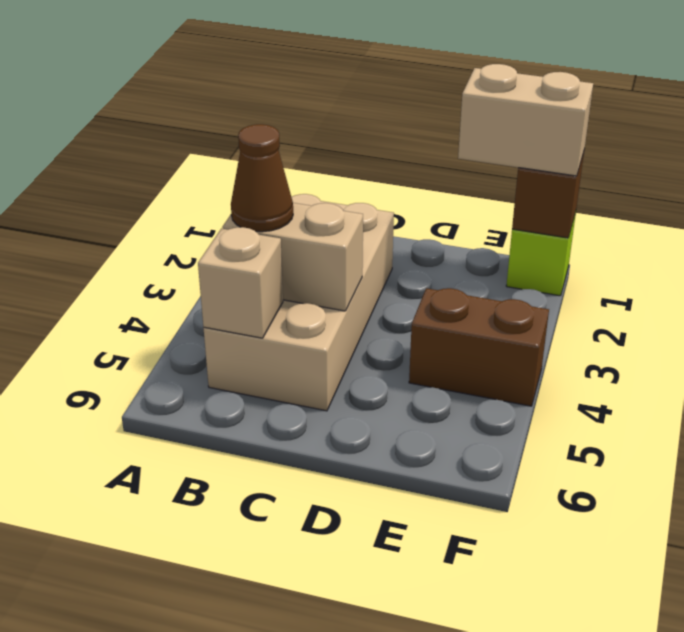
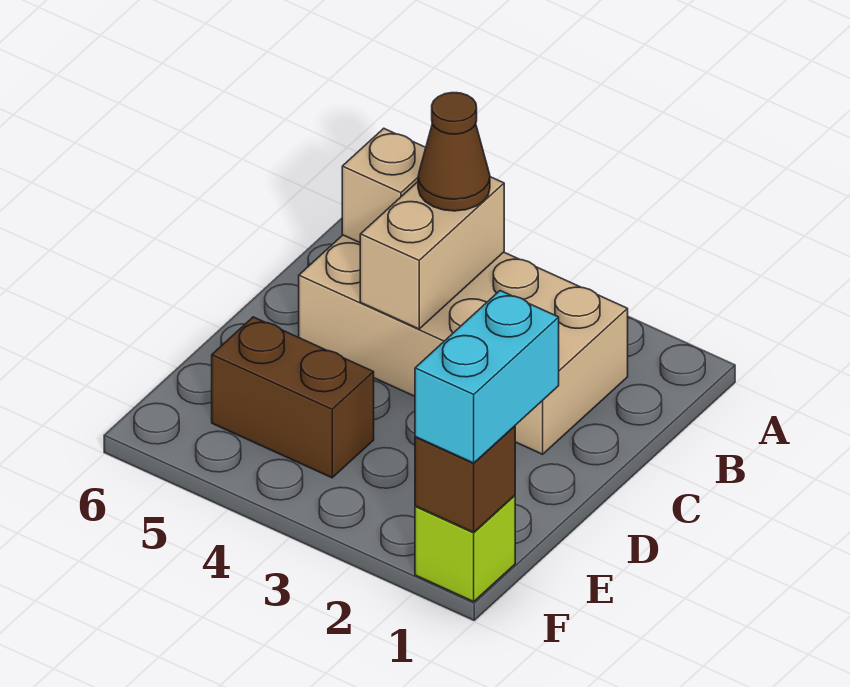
tan 1x2 brick [458,64,593,176] -> cyan 1x2 brick [415,291,559,463]
brown 1x2 brick [409,288,549,406] -> brown 1x2 brick turned to [212,317,374,478]

